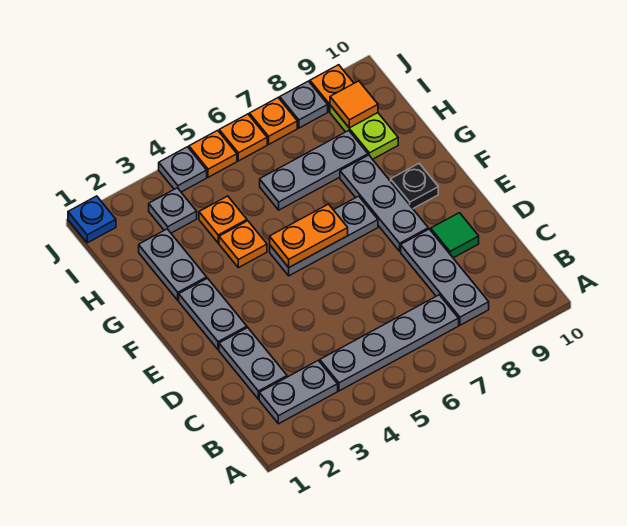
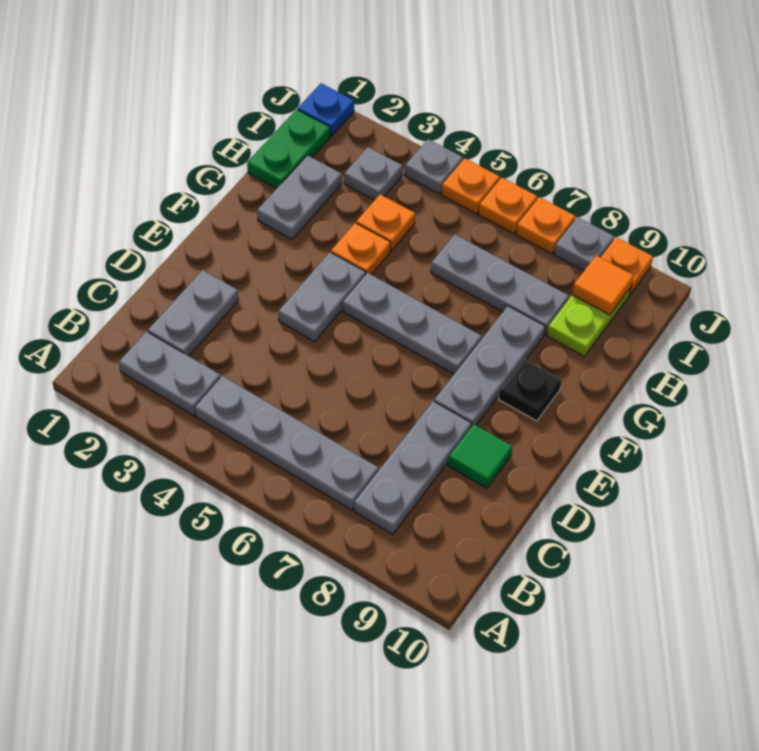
grey 1x2 plate [179,278,247,350] -> grey 1x2 plate moved to [279,252,366,342]
orange 1x2 plate [270,204,348,267] -> none
none -> green 1x2 plate [247,109,330,189]

